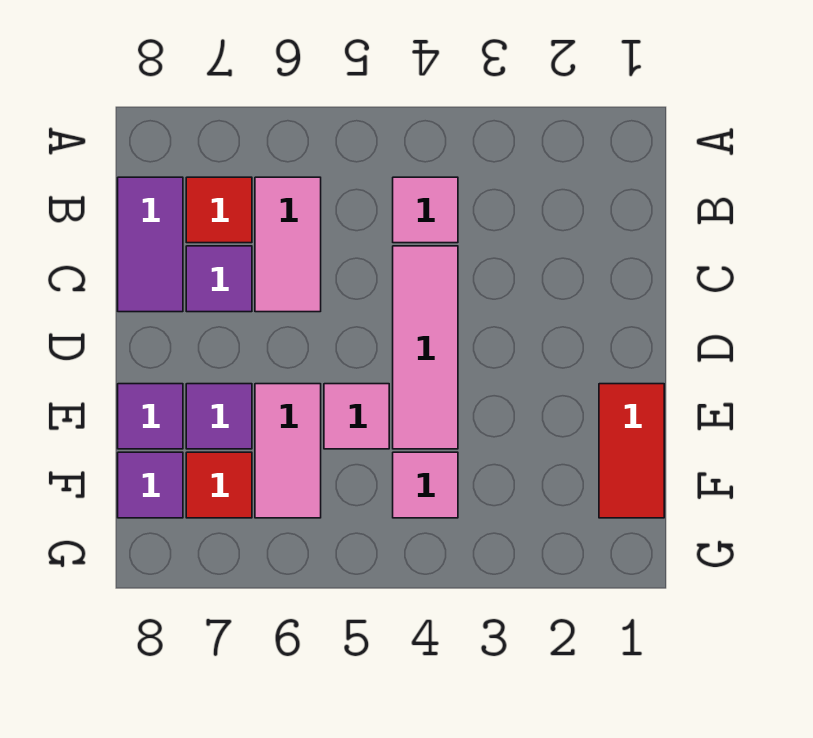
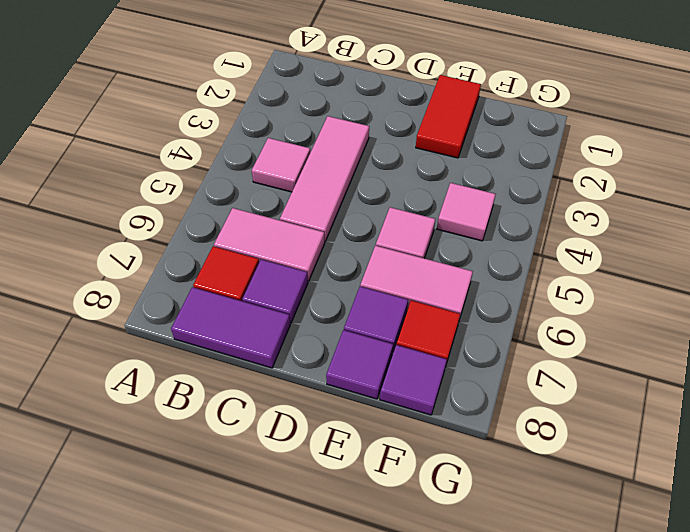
pink 1x3 tile [393,246,458,449] -> pink 1x3 tile turned to [280,116,369,241]
red 1x2 tile [599,384,664,518] -> red 1x2 tile turned to [416,75,481,158]

